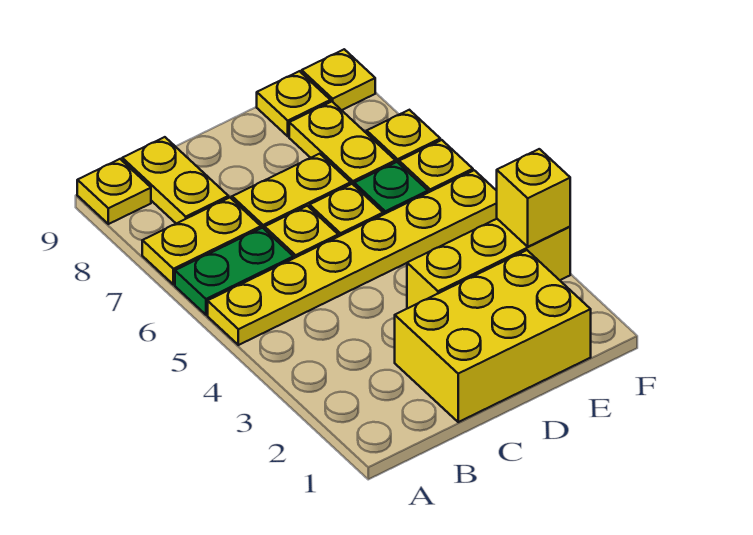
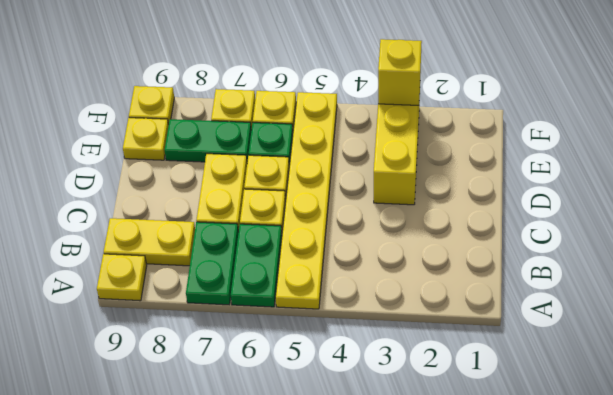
yellow 1x2 plate [142,198,261,285] -> green 1x2 plate [186,222,239,305]
yellow 2x3 brick [395,250,591,422] -> none
yellow 1x2 plate [289,102,395,185] -> green 1x2 plate [165,119,251,162]

